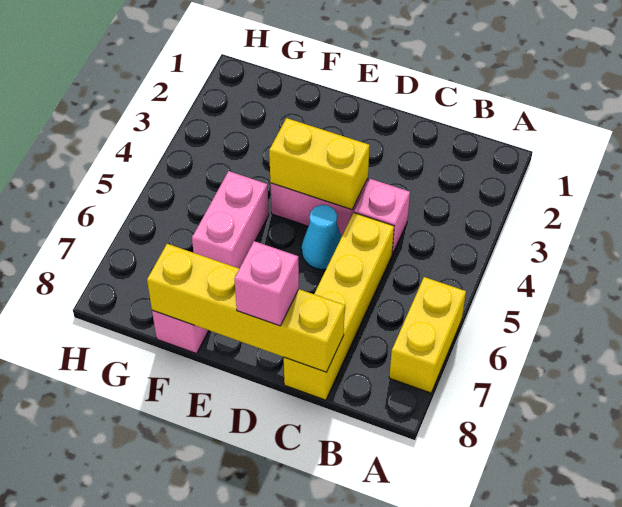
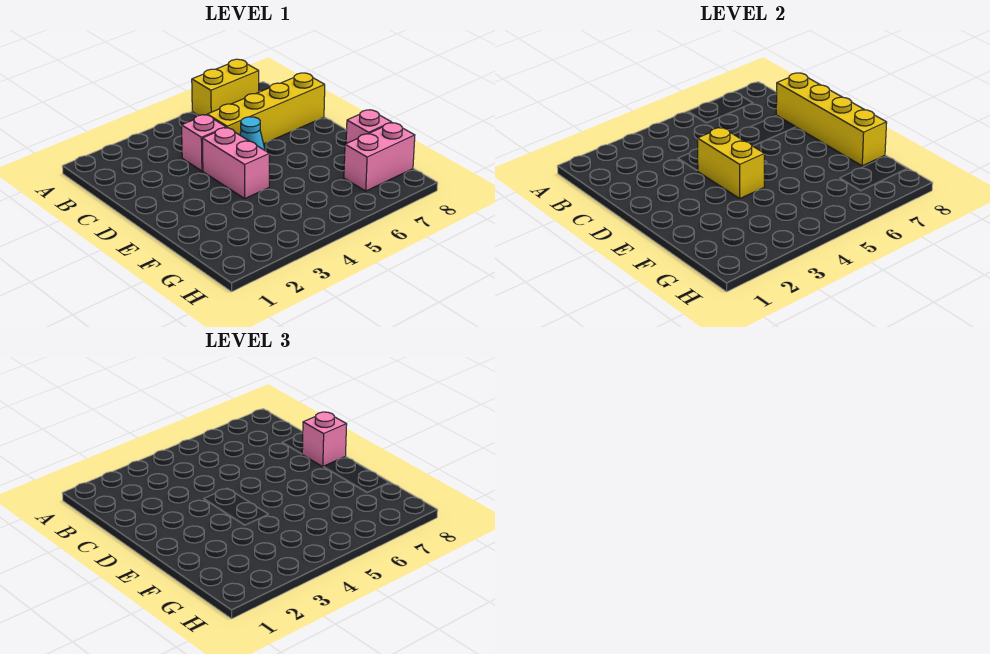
pink 1x2 brick [192,171,269,269] -> pink 1x2 brick moved to [344,123,415,191]

